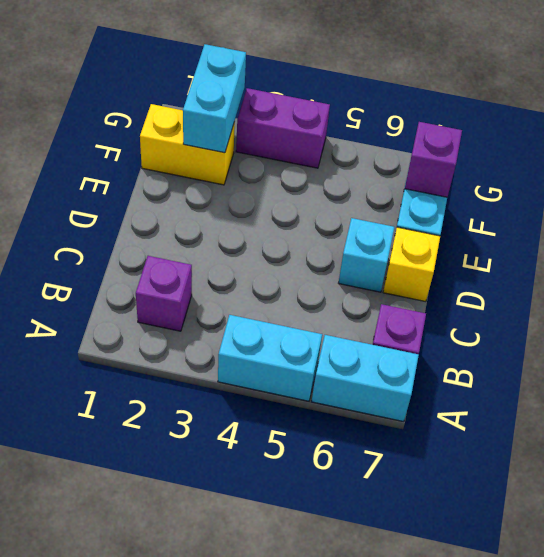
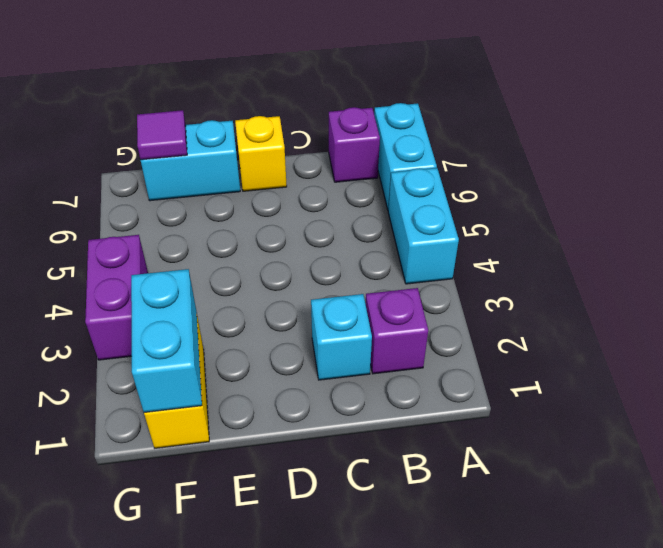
cyan 1x1 brick [339,218,394,292] -> cyan 1x1 brick moved to [311,294,372,380]
cyan 1x2 brick [183,44,246,153] -> cyan 1x2 brick turned to [131,269,202,412]
purple 1x1 brick [405,122,462,197] -> purple 1x1 tile [137,110,187,160]

